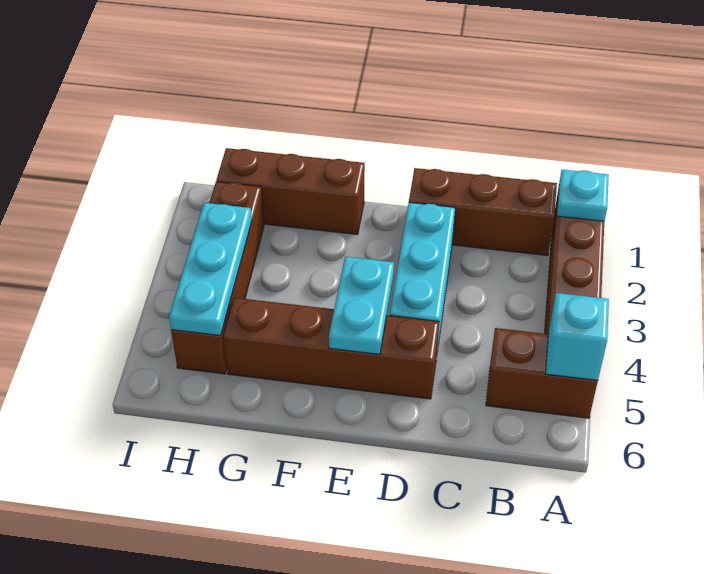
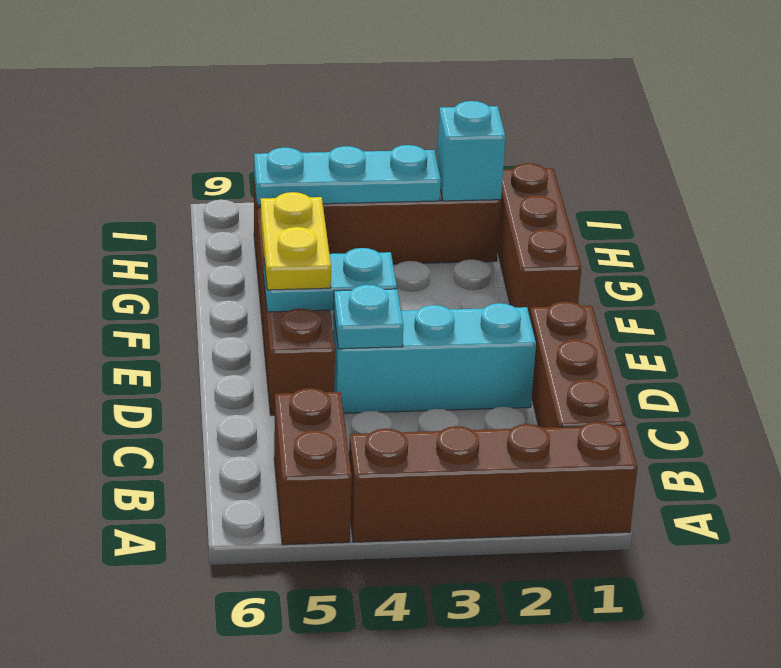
cyan 1x1 plate [557,170,609,221] -> cyan 1x1 plate moved to [334,285,403,349]
cyan 1x1 brick [546,293,609,380] -> cyan 1x1 brick moved to [437,101,506,201]
none -> yellow 1x2 plate [261,192,331,290]

